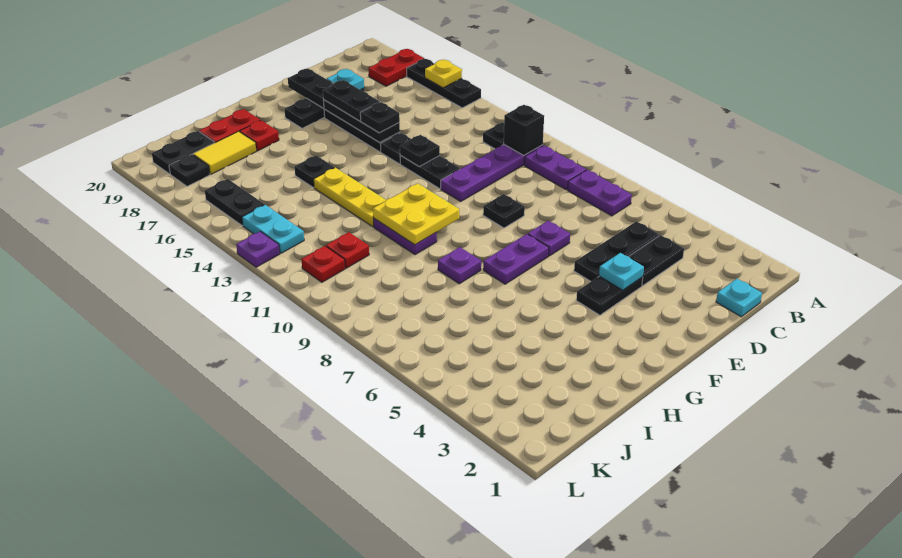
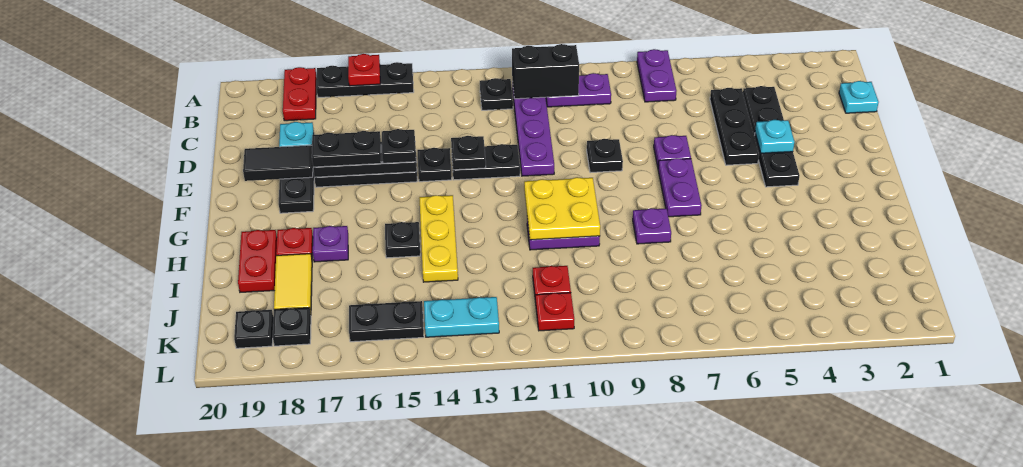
yellow 1x1 plate [425,60,462,88] -> red 1x1 plate [348,54,380,86]
purple 1x2 plate [568,170,632,216] -> purple 1x2 plate turned to [637,49,676,102]
black 1x1 brick [504,105,544,156] -> black 1x2 brick [512,44,579,99]
black 1x2 plate [288,69,334,108] -> black 1x2 tile [243,145,313,181]
yellow 1x3 plate [314,168,386,227] -> yellow 1x3 plate turned to [419,195,458,282]
black 1x2 plate [152,131,215,174] -> black 1x1 plate [234,310,273,348]
purple 1x1 plate [236,232,280,267] -> purple 1x1 plate moved to [313,226,348,262]

